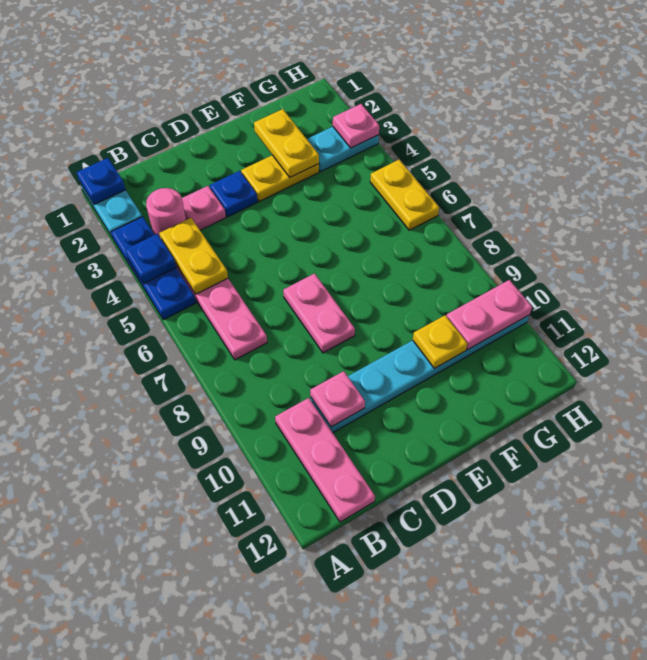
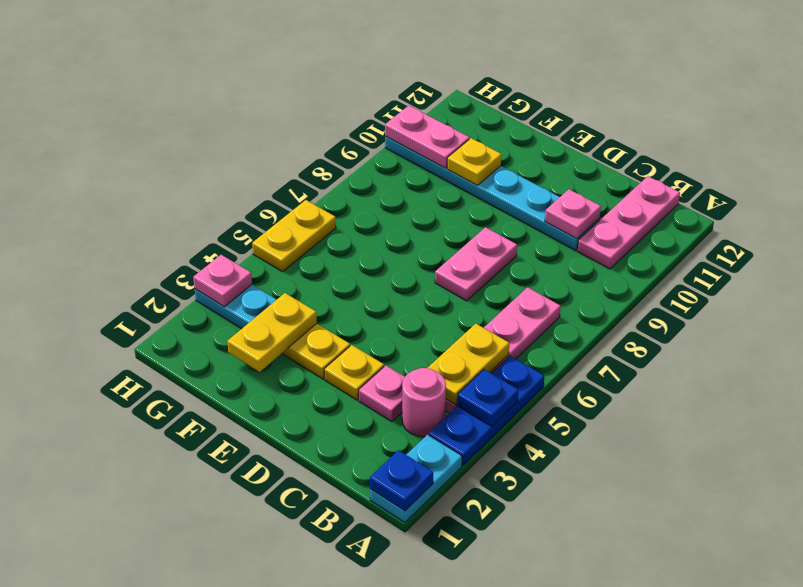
blue 1x1 plate [210,171,257,217] -> yellow 1x1 plate [324,345,384,400]

